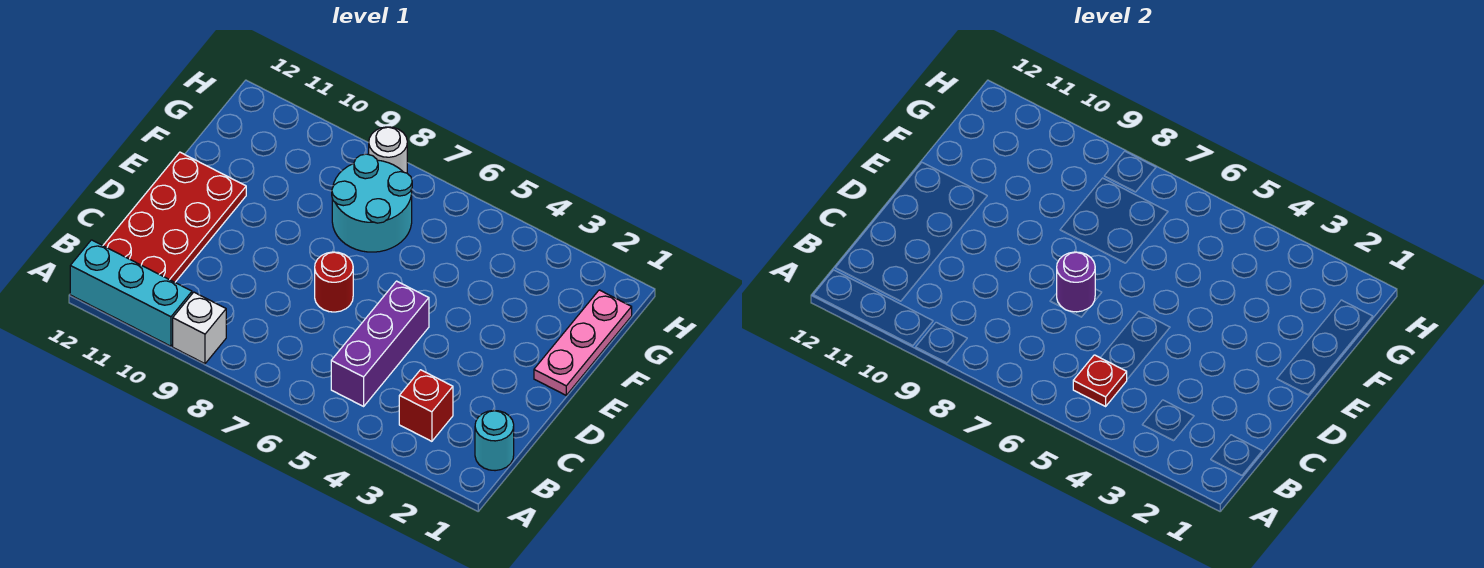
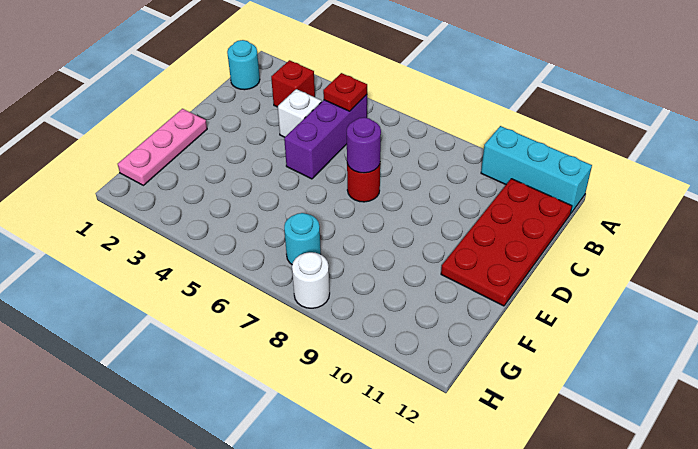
white 1x1 brick [173,292,226,364] -> white 1x1 brick moved to [278,89,322,137]
cyan 2x2 round brick [332,154,412,252] -> cyan 1x1 round brick [284,213,321,264]

